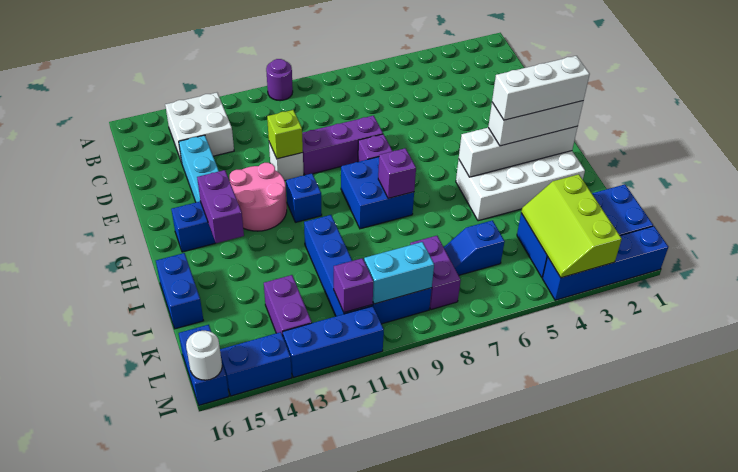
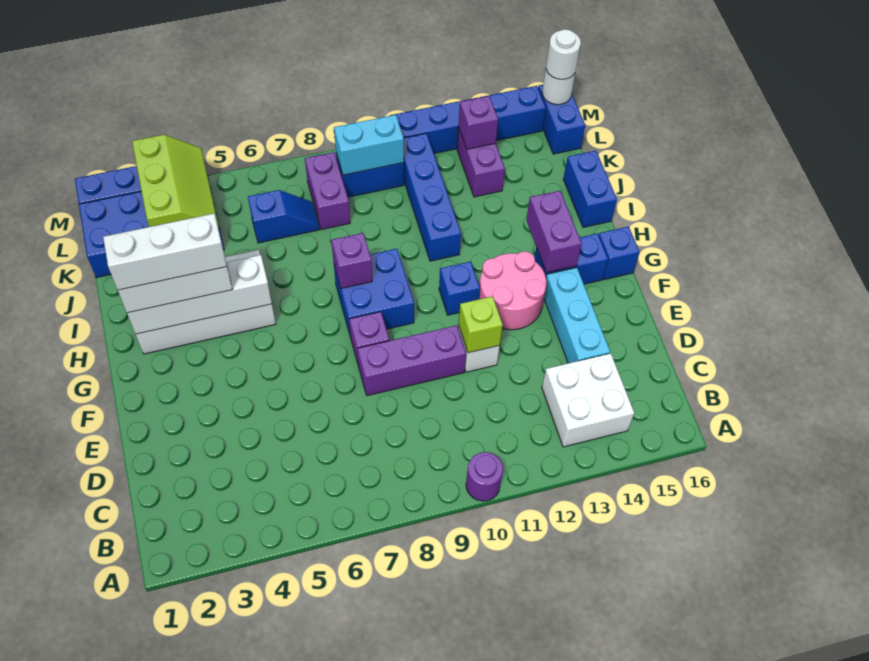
none -> blue 1x1 brick [599,227,640,280]
purple 1x1 brick [333,258,373,312] -> purple 1x1 brick moved to [458,96,498,149]
none -> white 1x1 round brick [546,30,581,79]

